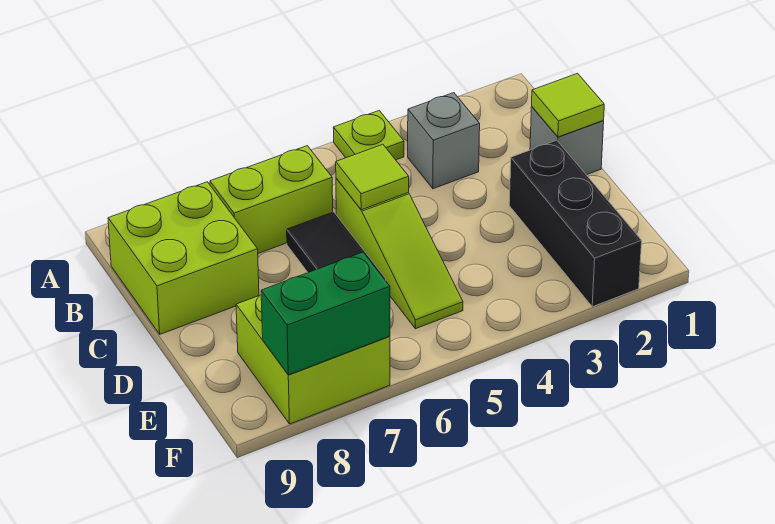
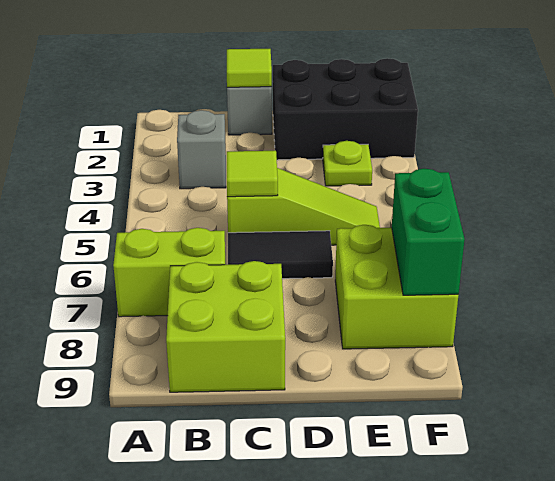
lime 1x1 plate [333,111,404,160] -> lime 1x1 plate moved to [323,141,372,186]
lime 1x2 brick [210,146,333,253] -> lime 1x2 brick turned to [113,228,226,317]
black 1x3 brick [509,140,642,307] -> black 2x3 brick [273,58,418,160]

